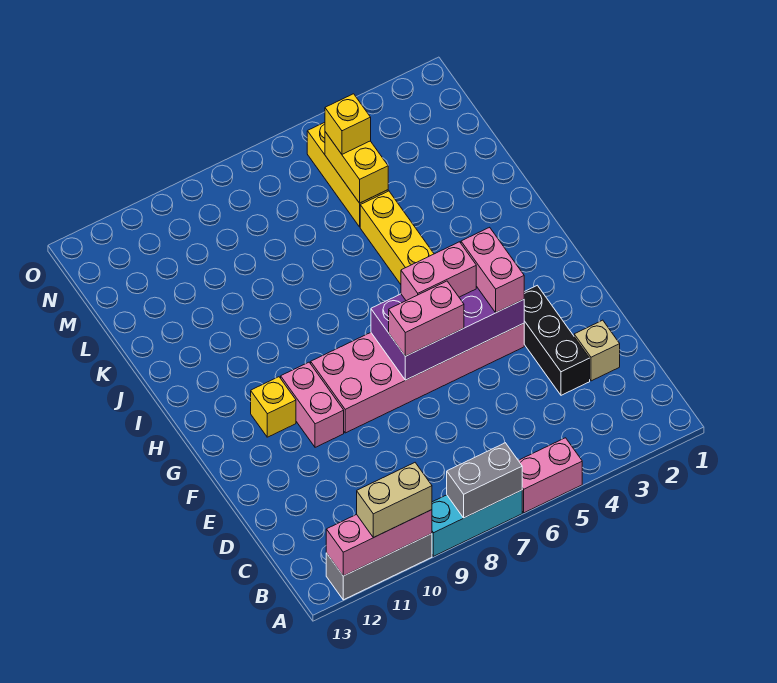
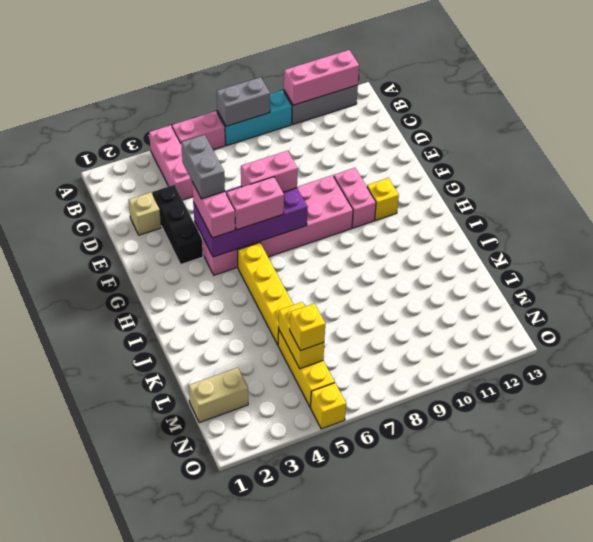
none -> pink 1x3 brick [149,125,193,200]
tan 1x2 brick [357,463,432,537] -> tan 1x2 brick moved to [188,368,248,423]
none -> grey 1x2 brick [181,135,225,199]
none -> yellow 1x1 brick [311,383,346,429]

